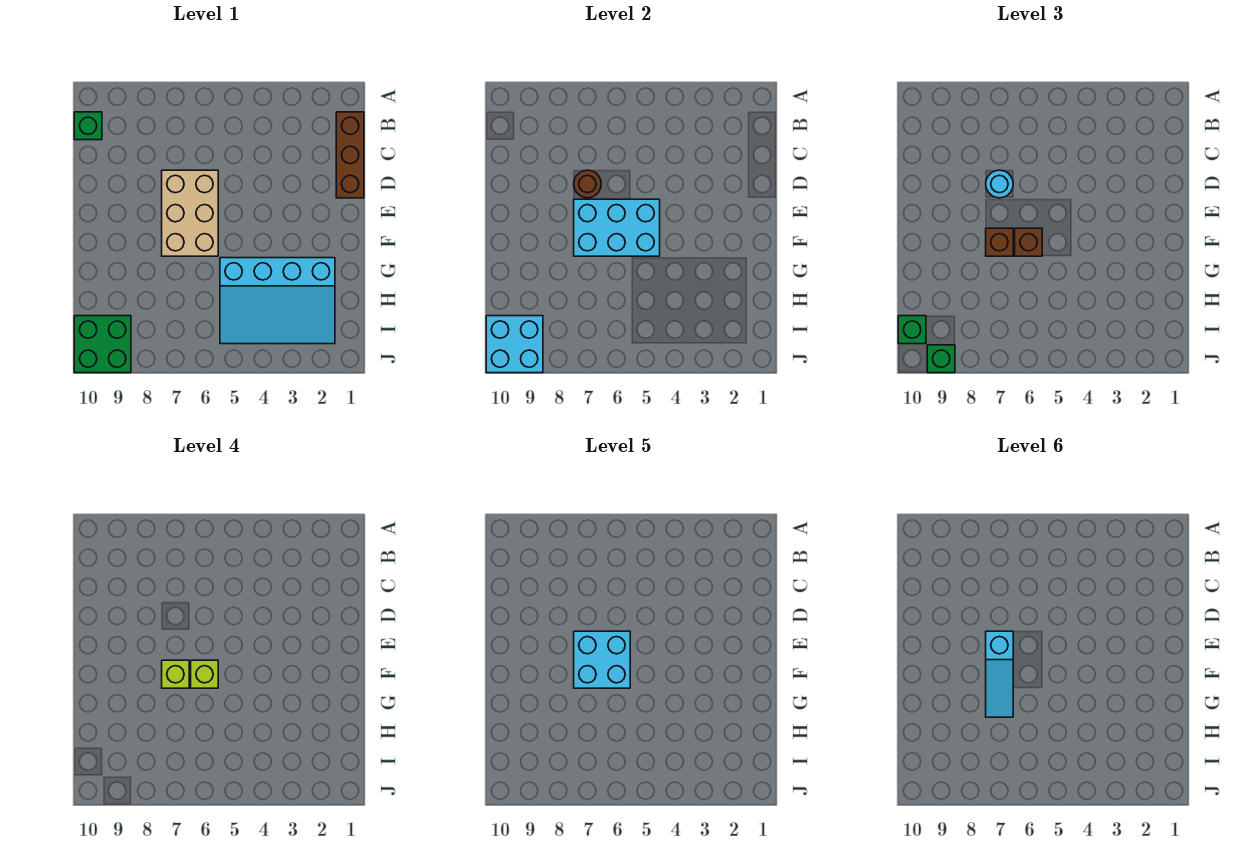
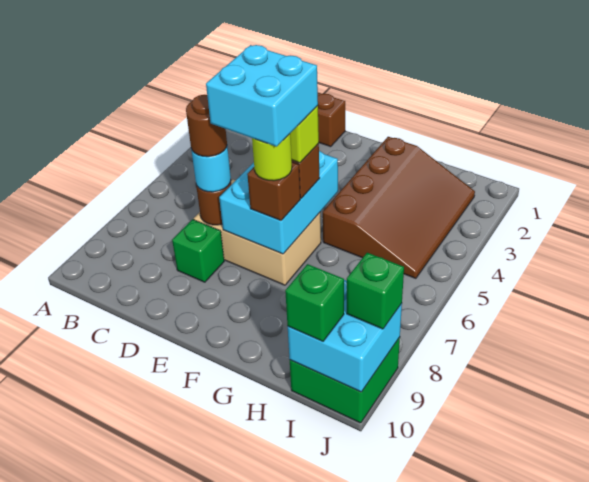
green 1x1 brick [74,112,102,140] -> green 1x1 brick moved to [172,219,224,282]
none -> brown 1x1 round brick [186,95,227,157]
cyan 1x3 slope [986,631,1013,717] -> none
lime 1x1 brick [162,660,189,688] -> lime 1x1 round brick [252,134,292,181]
cyan 3x4 slope [220,258,335,344] -> brown 3x4 slope [323,137,475,278]

